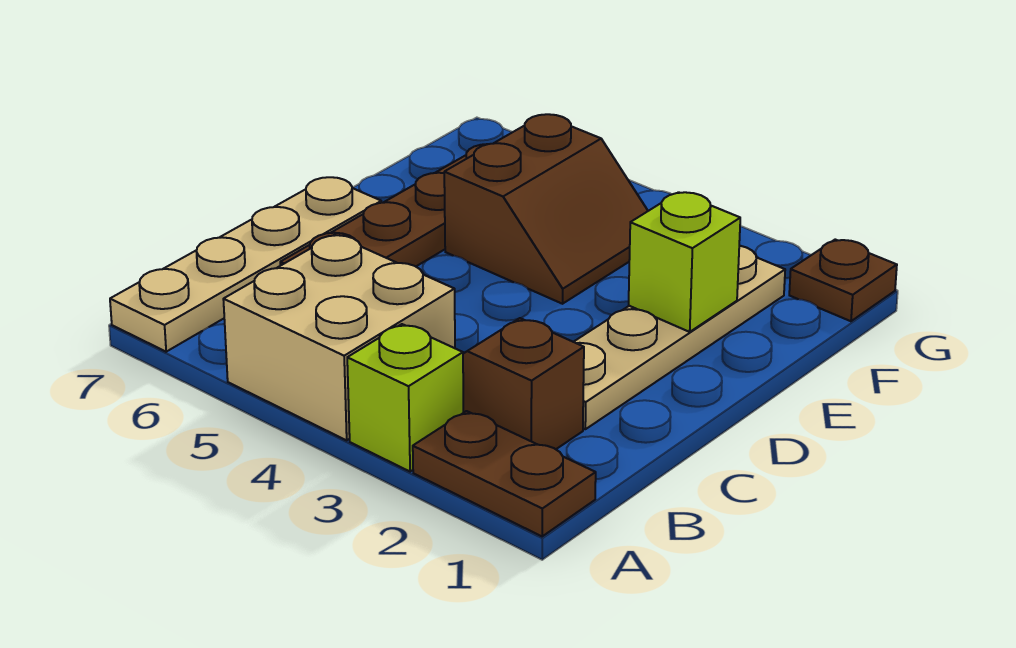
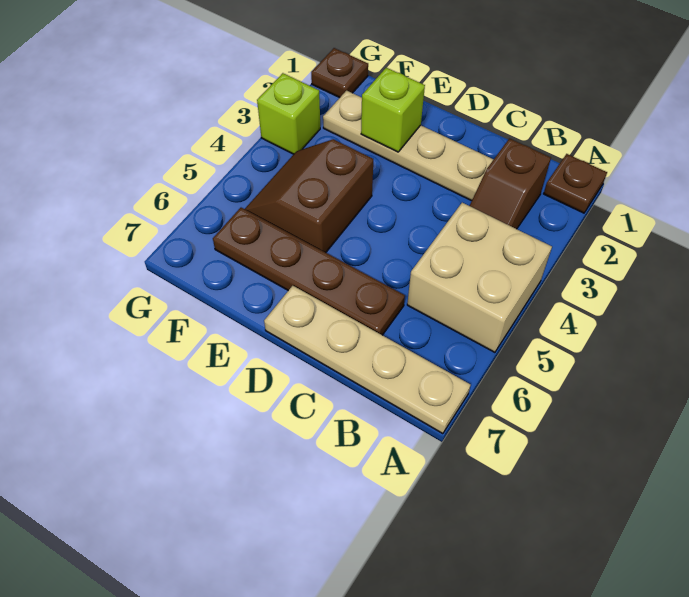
brown 1x2 plate [413,411,596,536] -> brown 1x1 plate [544,154,607,213]
lime 1x1 brick [347,324,463,472] -> lime 1x1 brick moved to [257,73,320,154]
brown 2x2 slope [444,114,648,304] -> brown 2x2 slope turned to [245,139,373,253]

